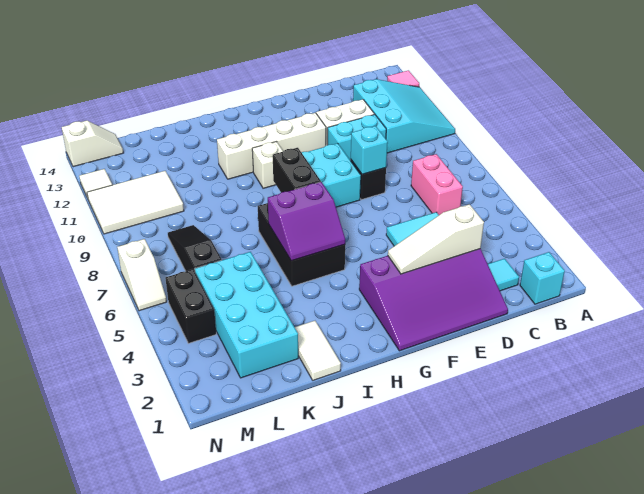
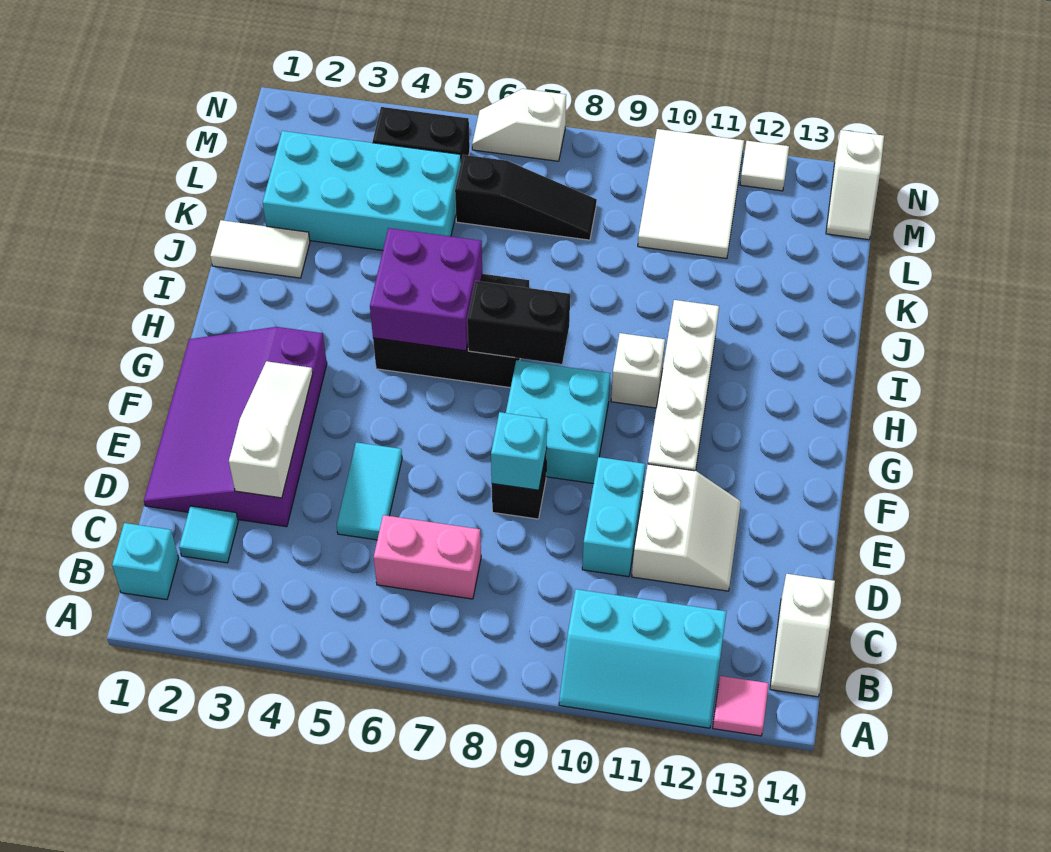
cyan 3x3 slope [353,79,455,153] -> cyan 2x3 slope [559,589,726,728]
none -> white 1x2 slope [770,574,835,697]
purple 2x2 slope [268,182,345,261] -> purple 2x2 brick [370,228,482,351]

